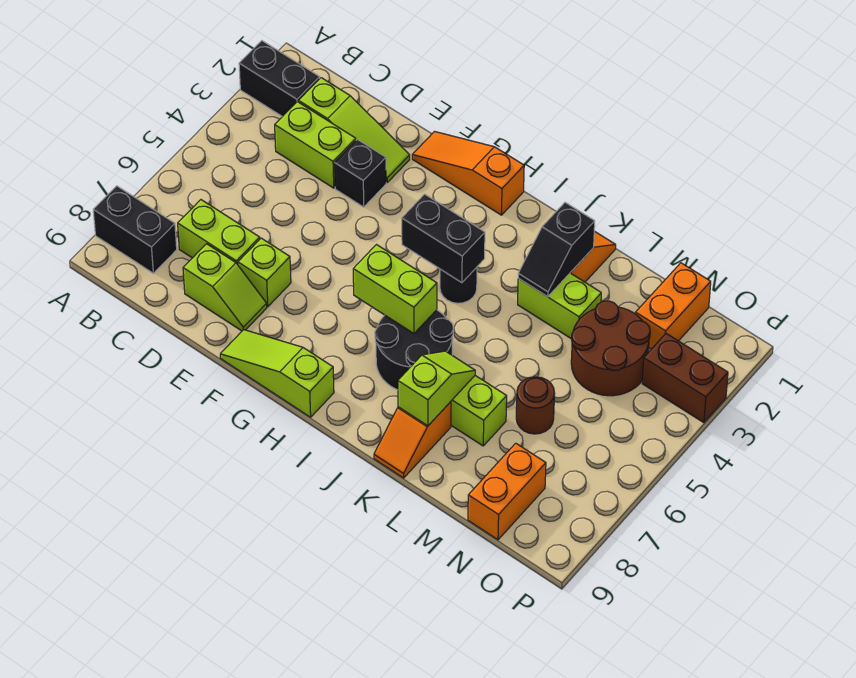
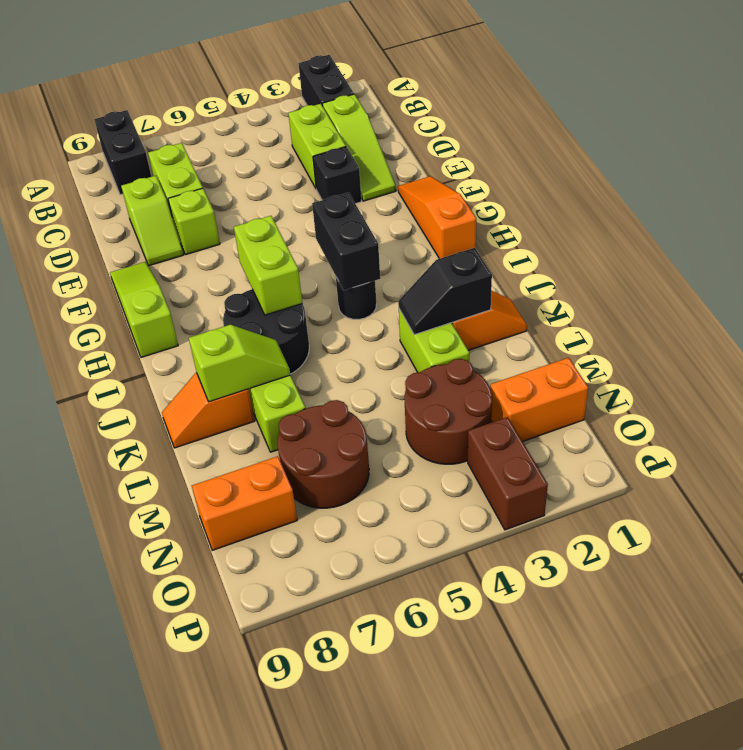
brown 1x1 round brick [516,377,555,434] -> brown 2x2 round brick [277,400,369,508]

